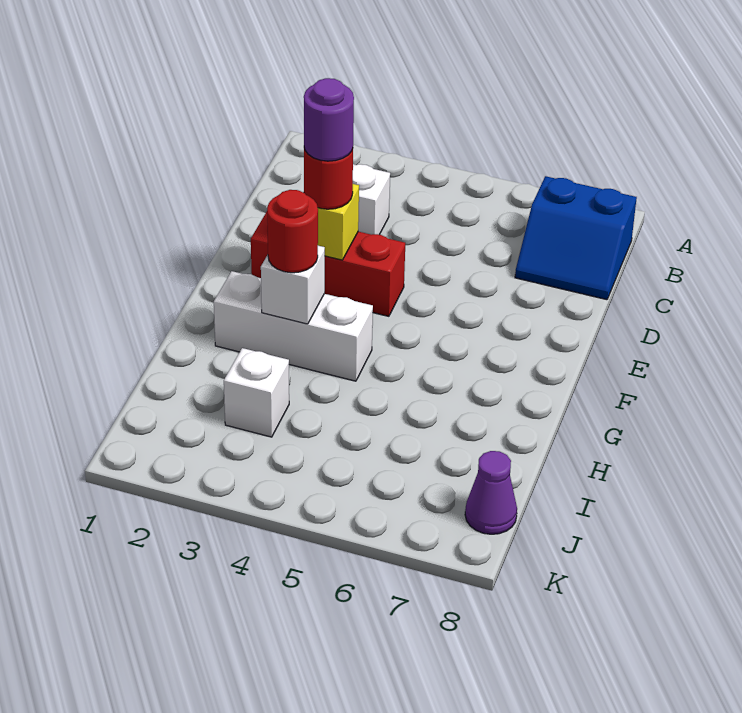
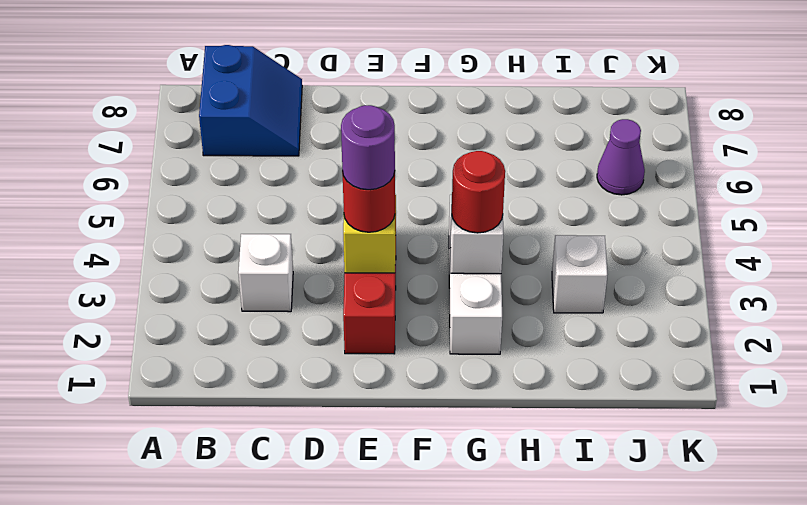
purple 1x1 cone [465,451,517,534] -> purple 1x1 cone moved to [597,119,645,195]

